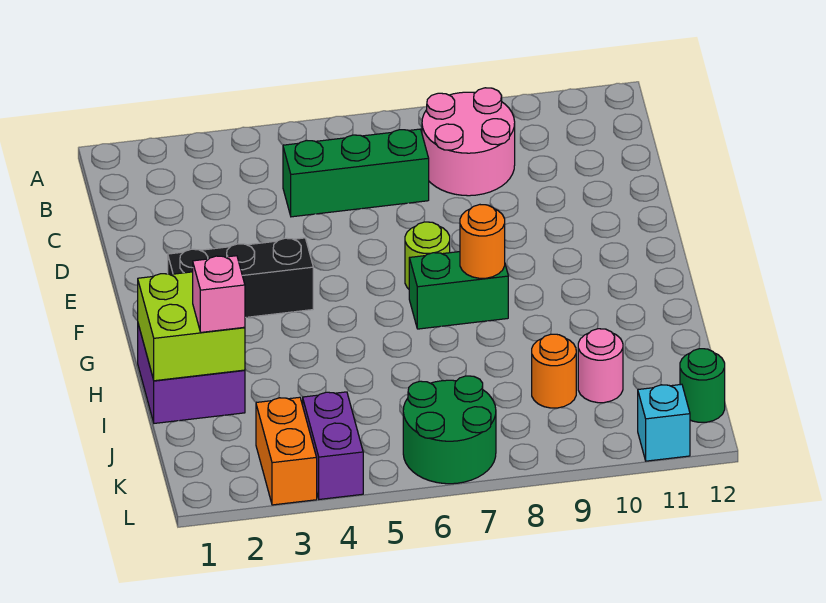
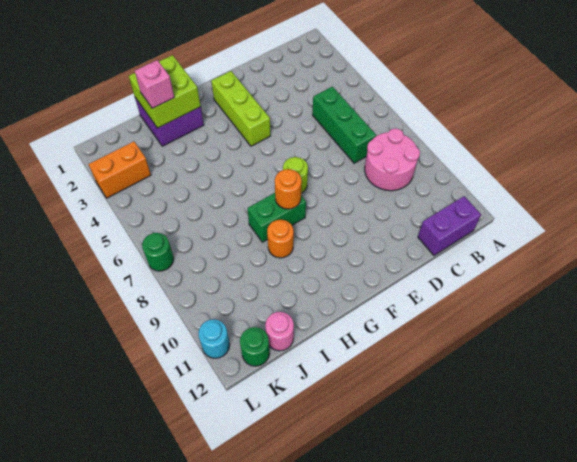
black 1x3 brick [168,238,313,318] -> lime 1x3 brick [211,71,271,146]
green 1x2 brick [409,252,508,329] -> green 1x2 brick turned to [247,193,306,242]
orange 1x1 round brick [532,334,576,408] -> orange 1x1 round brick moved to [267,220,294,258]
pink 1x1 round brick [578,329,623,403] -> pink 1x1 round brick moved to [265,312,294,351]
purple 1x2 brick [303,392,363,499] -> purple 1x2 brick moved to [418,196,481,255]
green 2x2 round brick [403,376,496,484] -> green 1x1 round brick [142,233,174,271]
cyan 1x1 brick [638,384,690,461] -> cyan 1x1 round brick [198,319,230,358]

